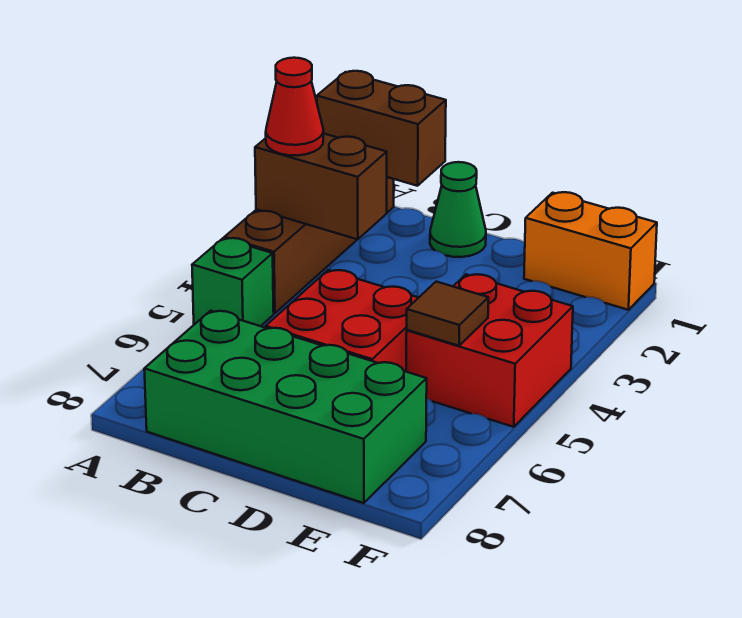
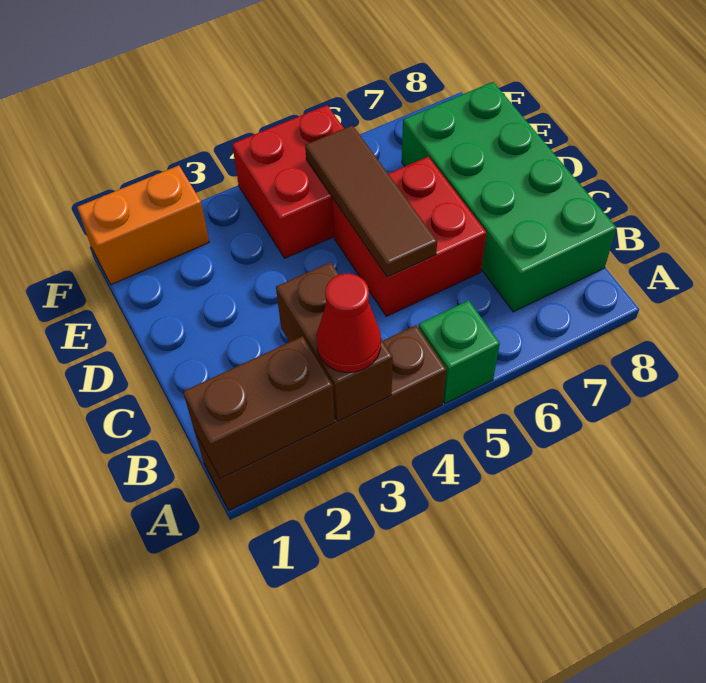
brown 1x2 brick [317,71,446,186] -> brown 1x2 brick turned to [183,336,335,479]
green 1x1 cone [430,162,486,257] -> none
orange 1x2 brick [524,192,657,310] -> orange 1x2 brick turned to [77,166,209,285]
brown 1x1 tile [407,282,488,346] -> brown 1x3 tile [305,125,437,277]

